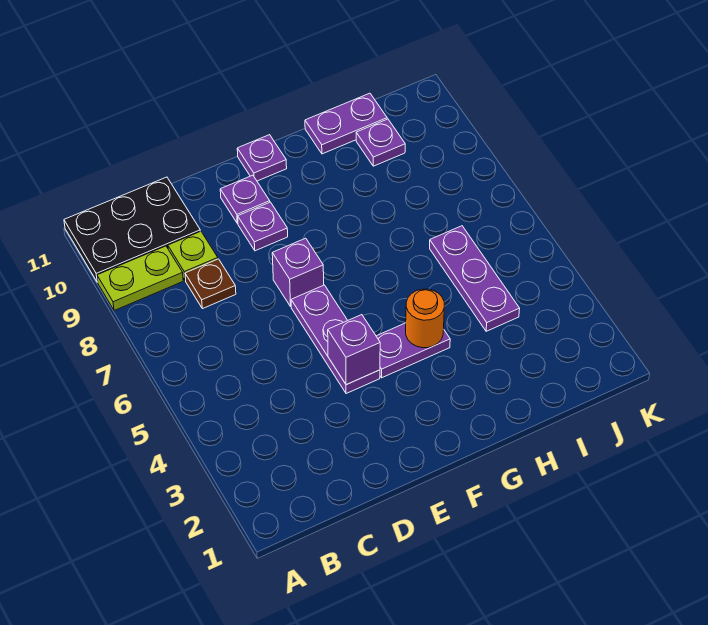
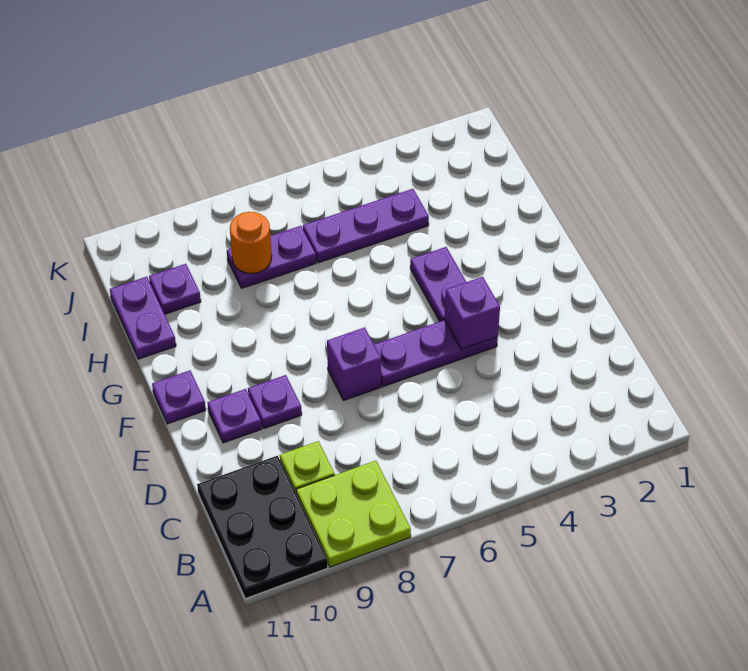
lime 1x2 plate [97,246,183,311] -> lime 2x2 plate [296,461,411,567]
brown 1x1 plate [185,259,236,309] -> none
orange 1x1 round brick [406,289,445,348] -> orange 1x1 round brick moved to [230,212,272,274]
none -> purple 1x2 plate [227,226,316,288]

